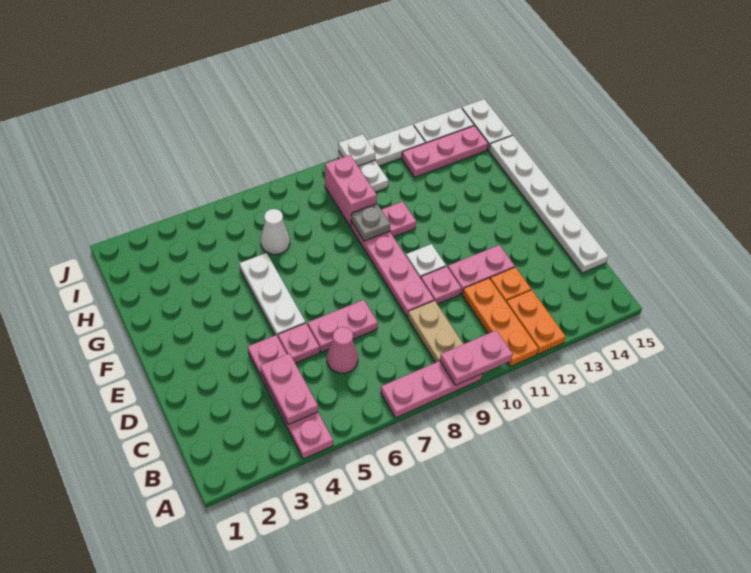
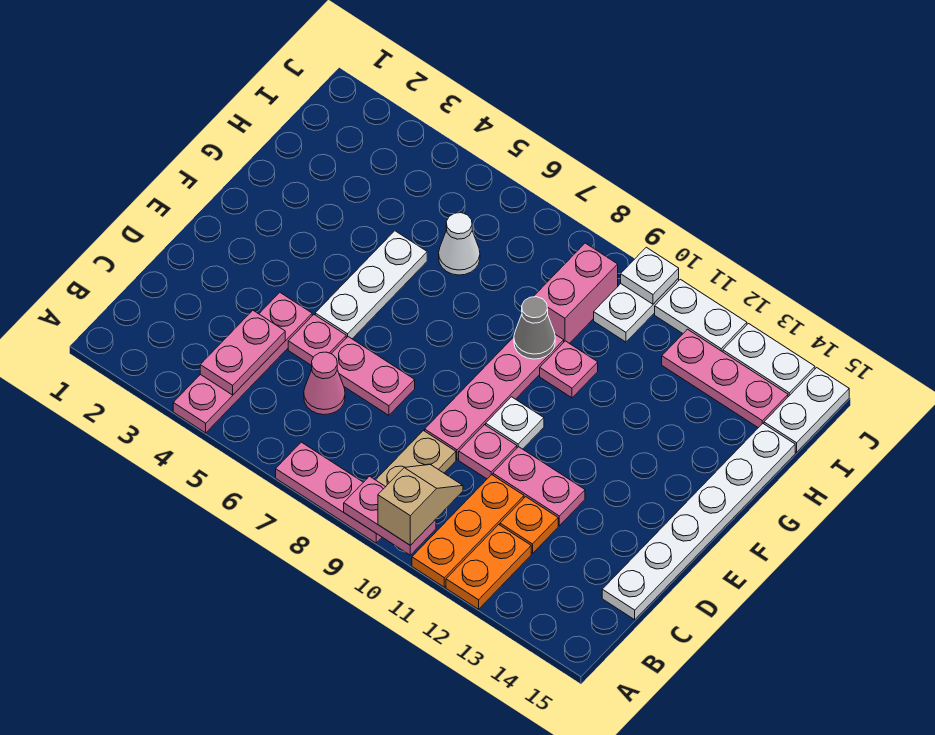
none -> tan 1x2 slope [378,465,463,545]
grey 1x1 plate [351,204,390,241] -> grey 1x1 cone [514,297,555,359]

